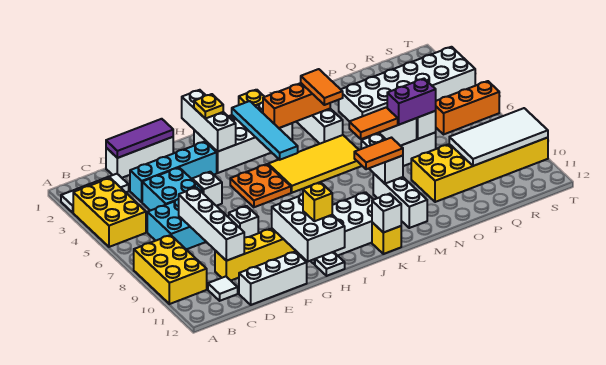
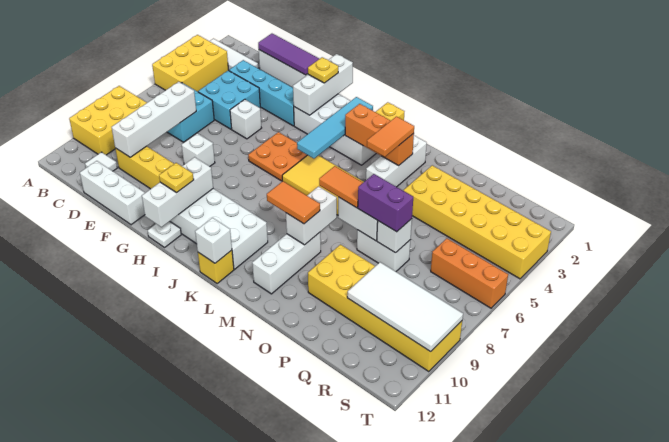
white 2x3 brick [272,194,345,261] -> white 1x3 brick [142,157,213,227]
yellow 1x1 brick [303,182,332,221] -> yellow 1x1 plate [159,163,194,193]
white 2x6 brick [339,47,475,121] -> yellow 2x6 brick [404,165,551,279]

